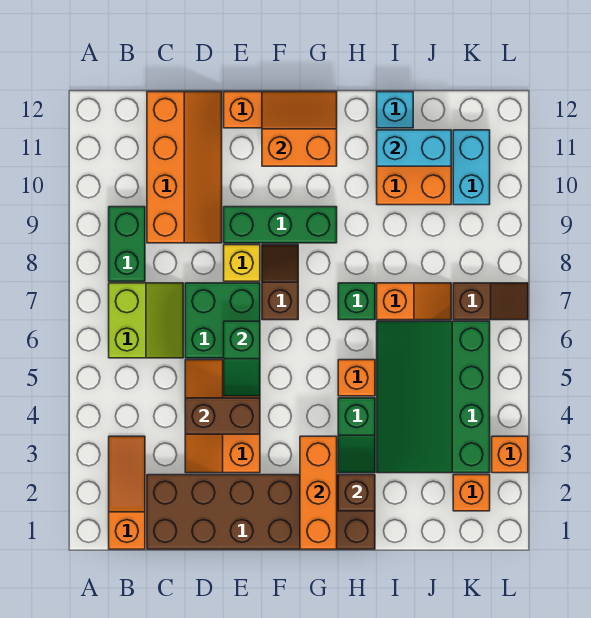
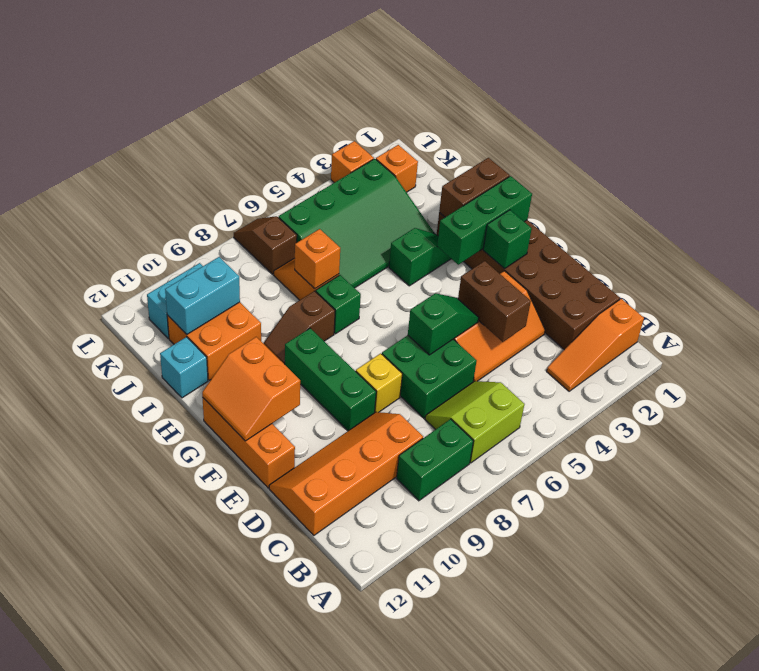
none -> green 1x1 brick [483,210,532,269]
brown 1x2 slope [262,245,298,320] -> brown 1x2 slope moved to [264,291,335,364]
orange 1x3 brick [300,436,337,549] -> green 1x3 brick [437,176,532,265]
brown 1x1 brick [338,475,375,511] -> brown 1x2 brick [439,158,510,217]
orange 1x1 brick [338,360,375,396] -> orange 1x1 brick moved to [294,229,340,289]
cyan 1x2 brick [377,130,451,166] -> cyan 1x2 brick turned to [165,257,240,334]

